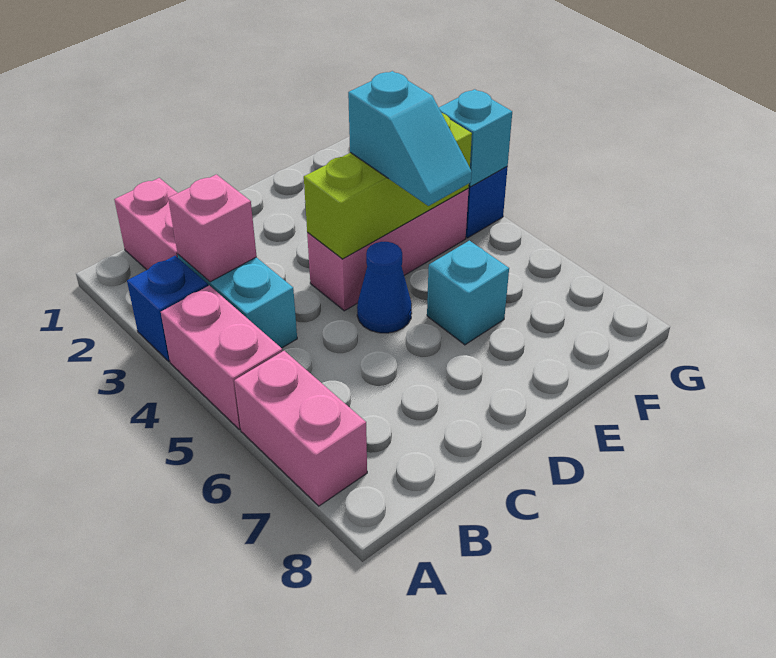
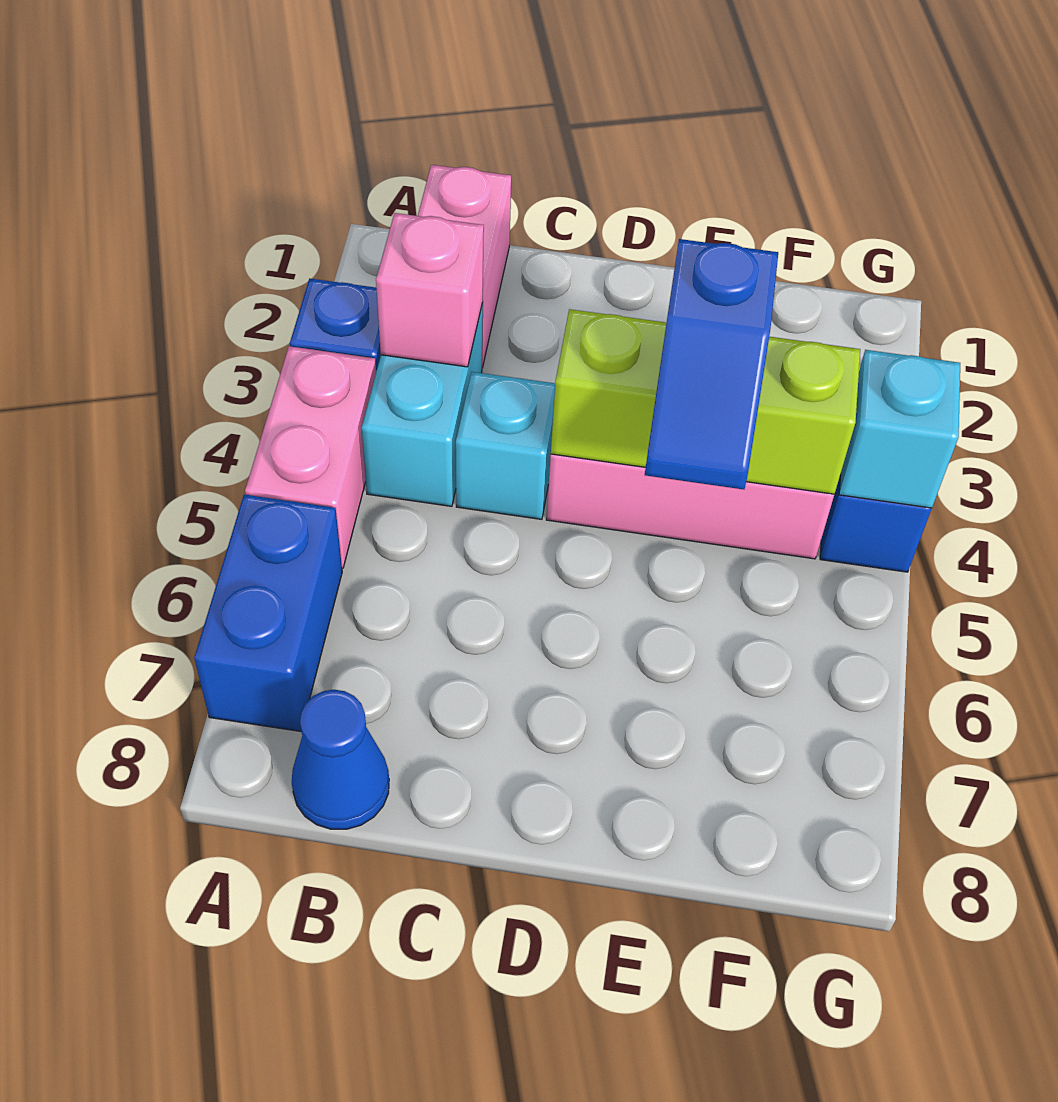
pink 1x2 brick [234,351,367,506] -> blue 1x2 brick [194,495,342,732]
blue 1x1 cone [357,242,412,333] -> blue 1x1 cone moved to [292,690,389,829]
cyan 1x2 slope [348,71,472,206] -> blue 1x2 slope [645,239,778,489]
cyan 1x1 brick [427,241,509,345] -> cyan 1x1 brick moved to [456,372,555,519]

